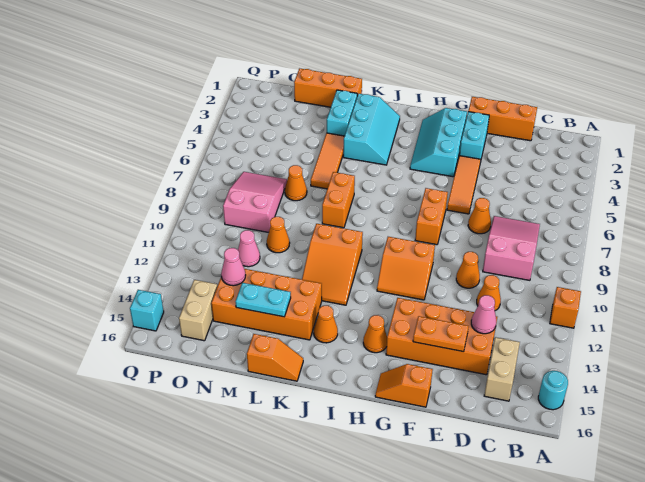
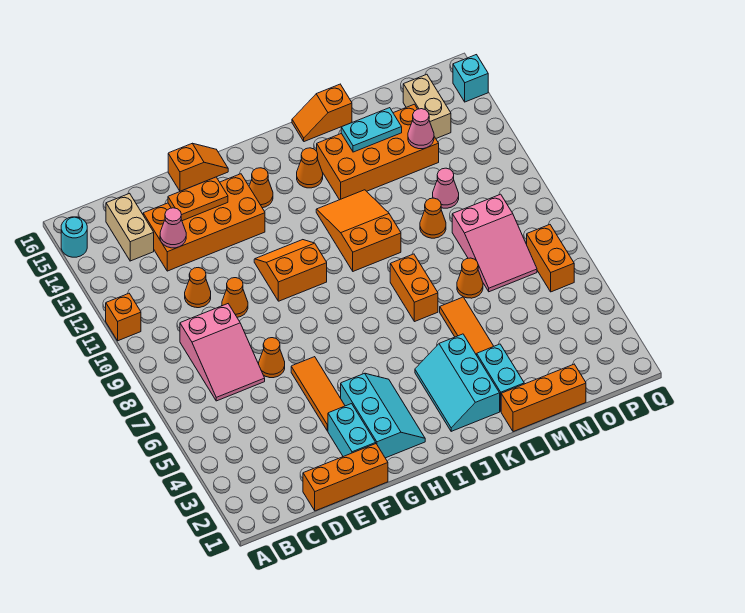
orange 1x2 brick [415,188,448,245] -> orange 1x2 brick moved to [527,225,574,292]

